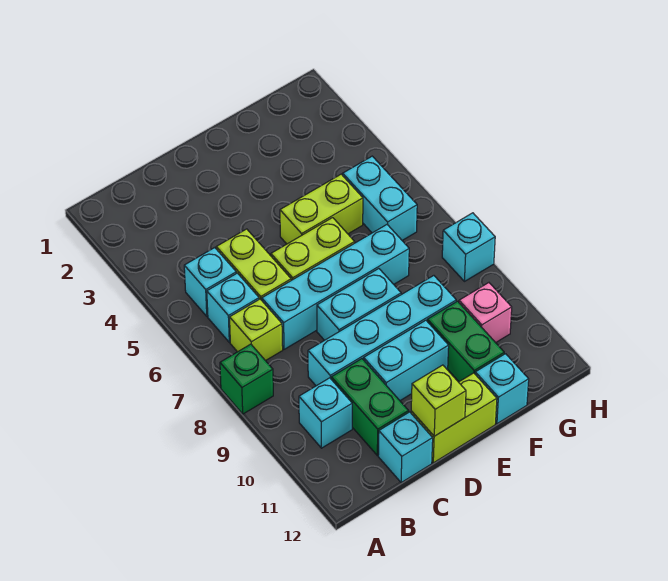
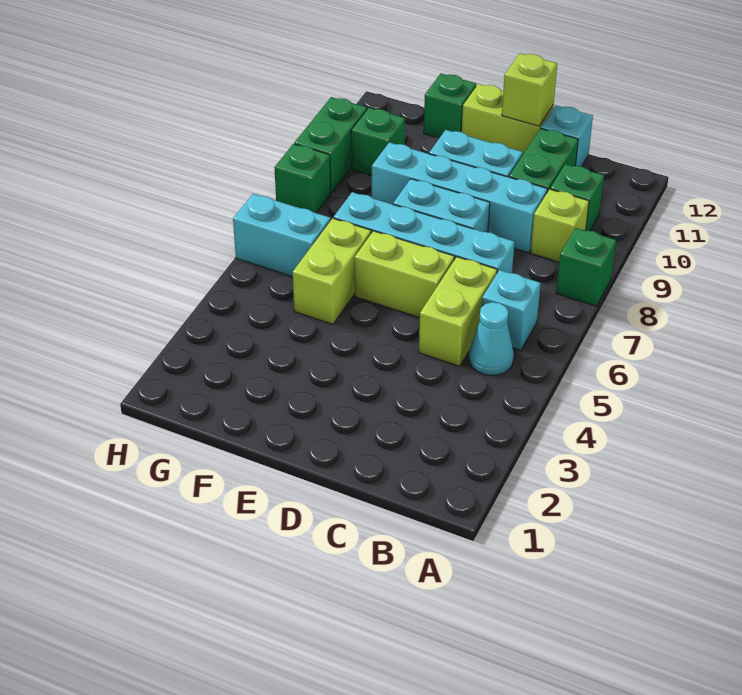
cyan 1x1 brick [184,248,236,316] -> cyan 1x1 cone [469,302,514,375]
lime 1x1 brick [230,299,283,361] -> lime 1x1 brick moved to [531,189,589,262]
cyan 1x1 brick [299,378,352,448] -> green 1x1 brick [550,164,604,231]
lime 1x2 brick [280,174,363,244] -> lime 1x2 brick turned to [293,218,371,324]
green 1x2 brick [427,301,504,382] -> green 1x2 brick moved to [294,97,367,193]
cyan 1x1 brick [475,354,529,424] -> green 1x1 brick [424,74,476,138]
cyan 1x2 brick [343,156,417,240] -> cyan 1x2 brick turned to [233,194,331,277]
pink 1x1 brick [459,283,512,343] -> green 1x1 brick [351,108,405,175]
cyan 1x1 brick [442,213,495,281] -> green 1x1 brick [274,144,331,213]

